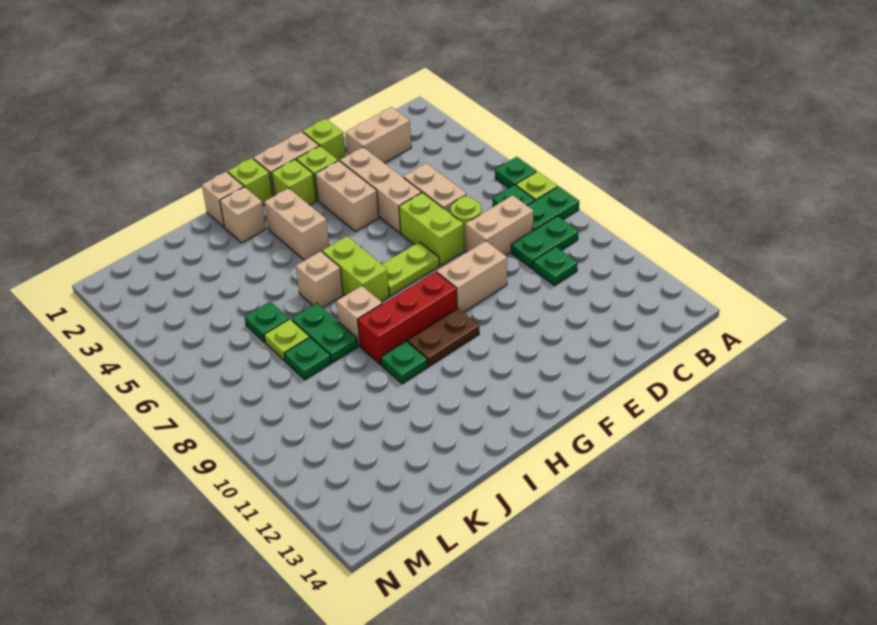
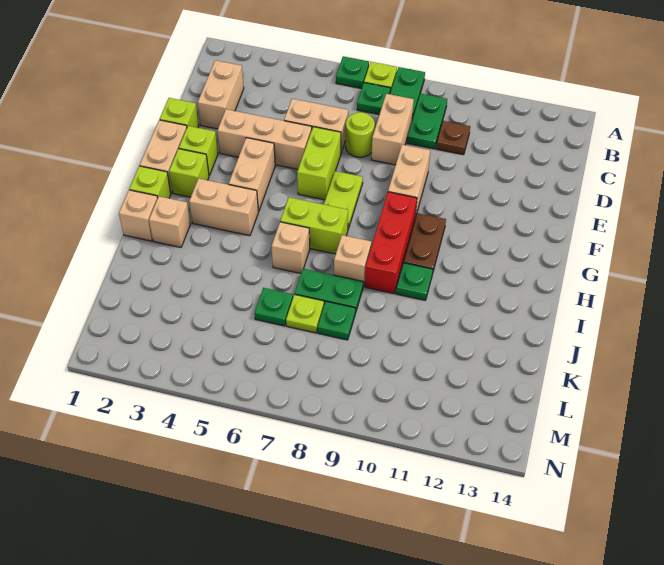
green 1x1 plate [533,247,577,286] -> brown 1x1 plate [436,121,470,155]
lime 1x2 brick [399,192,464,265] -> lime 1x2 brick turned to [297,127,341,200]
tan 1x2 brick [315,161,379,232] -> tan 1x2 brick turned to [229,138,275,211]

